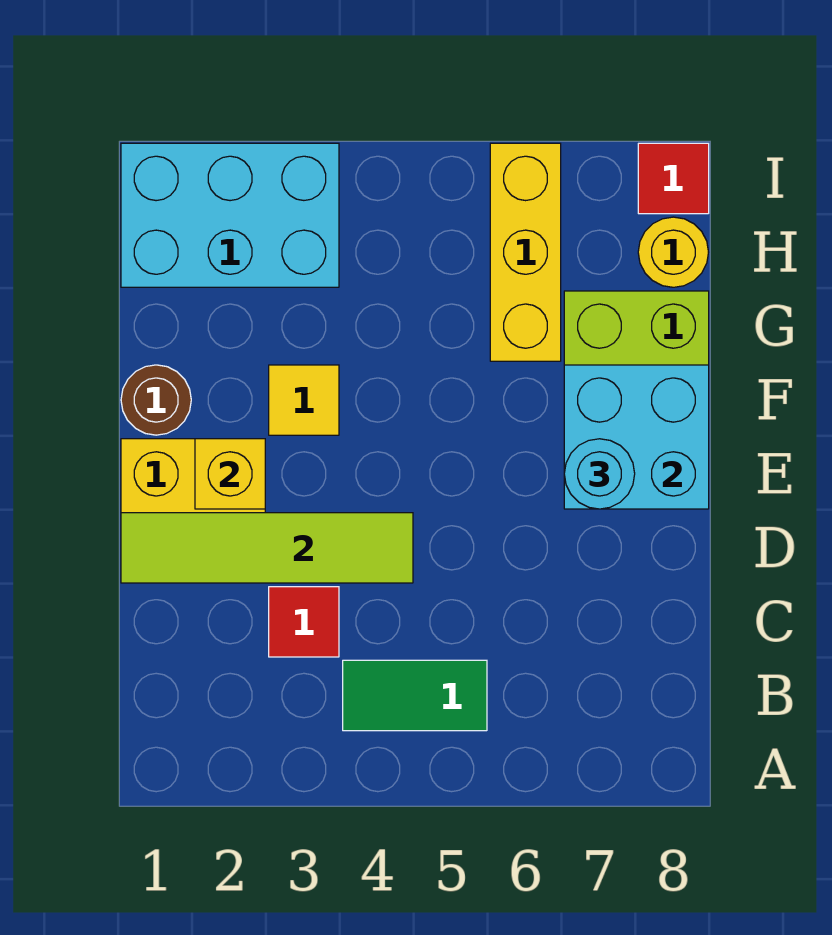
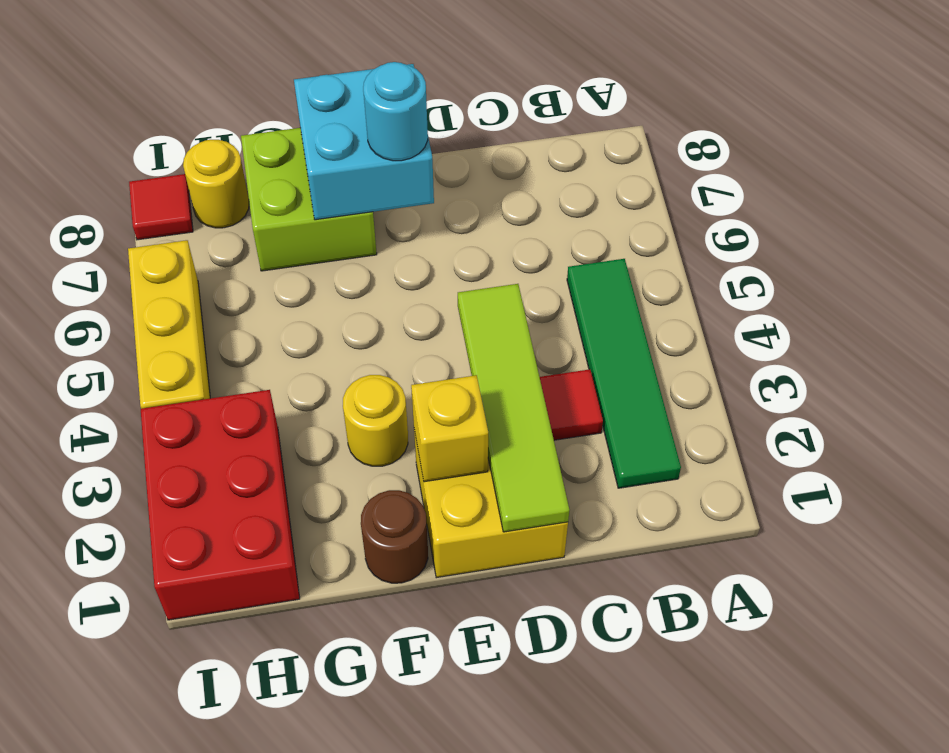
green 1x2 tile [343,660,487,731] -> green 1x4 tile [567,259,681,488]
yellow 1x1 tile [269,365,339,435] -> yellow 1x1 round brick [343,375,408,466]
yellow 1x3 brick [490,143,561,361] -> yellow 1x3 brick turned to [128,240,210,409]
cyan 2x3 brick [121,143,339,287] -> red 2x3 brick [141,390,300,620]

